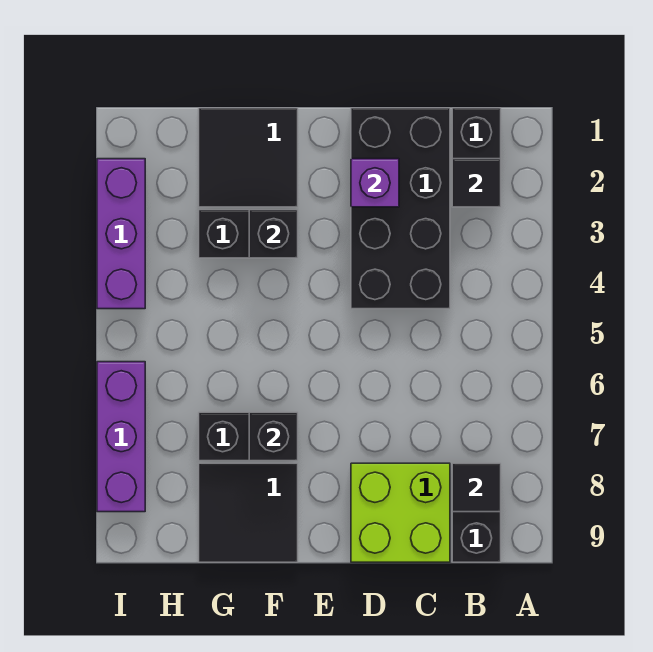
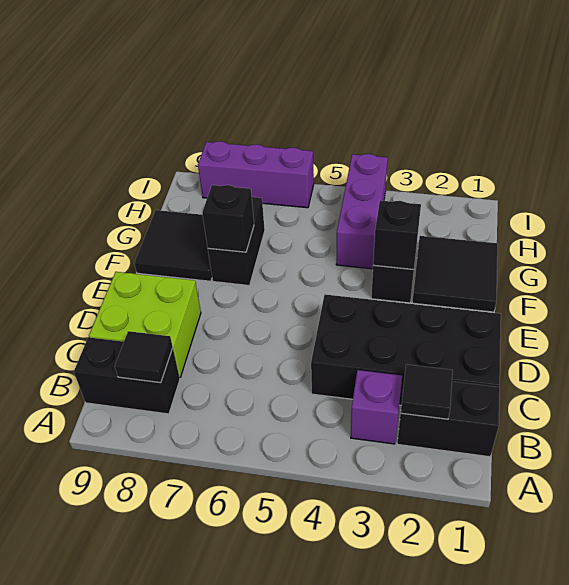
purple 1x1 brick [351,159,399,207] -> purple 1x1 brick moved to [351,370,402,444]
purple 1x3 brick [97,159,145,309] -> purple 1x3 brick turned to [336,154,388,269]

